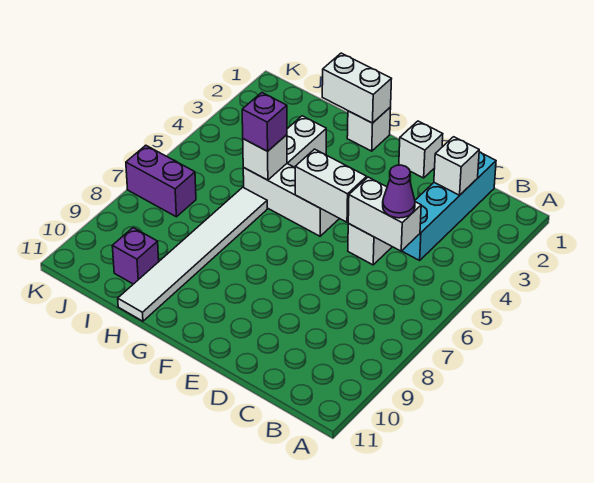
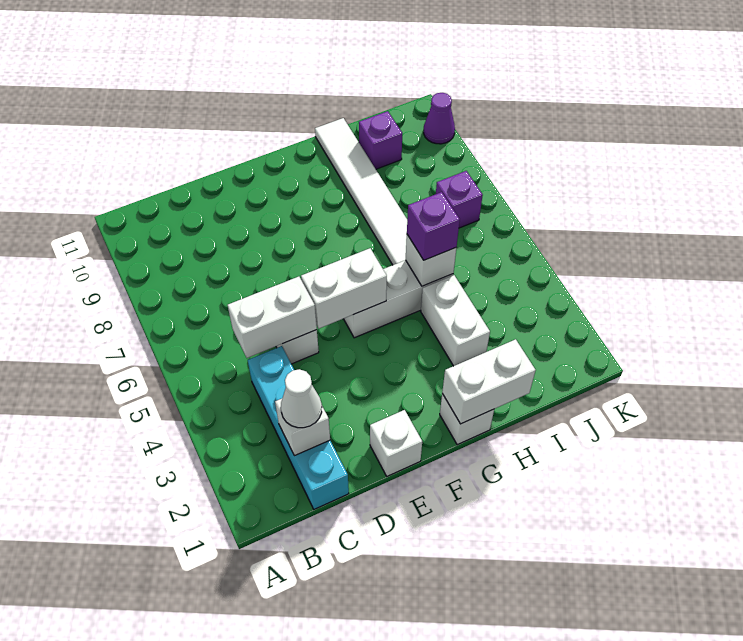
none -> white 1x1 cone [281,369,322,428]
purple 1x1 cone [383,165,415,218] -> purple 1x1 cone moved to [424,93,455,144]
purple 1x2 brick [126,145,196,217] -> purple 1x1 brick [436,171,483,228]

